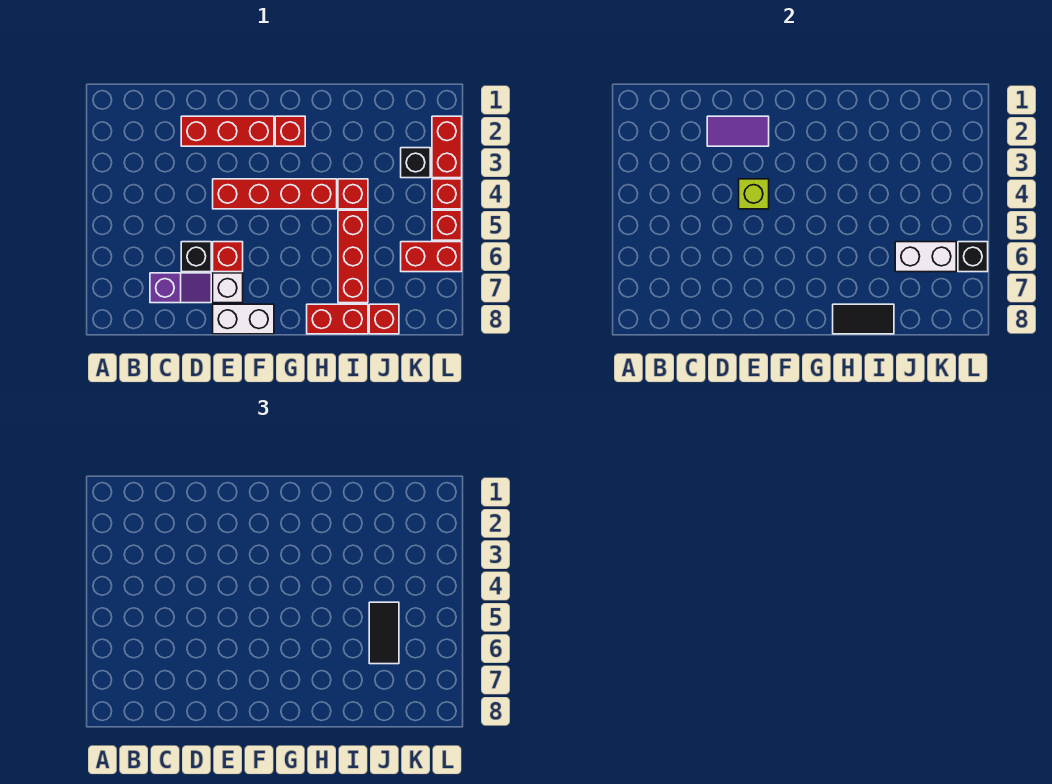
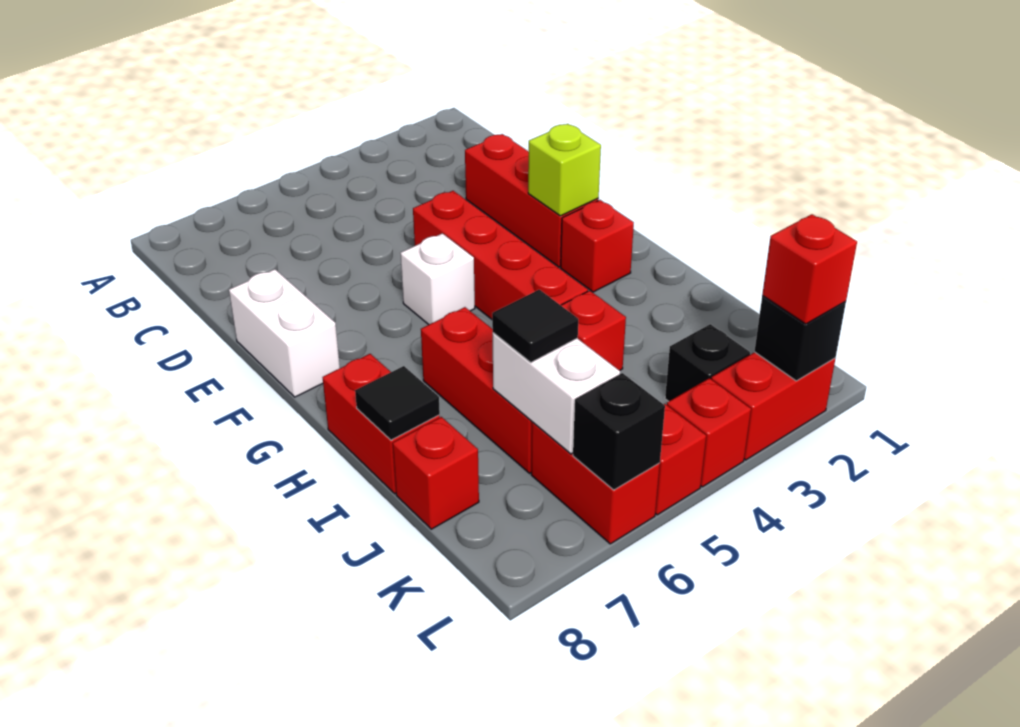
purple 1x2 slope [150,273,211,303] -> none
purple 1x2 tile [707,116,769,146] -> none
black 1x1 brick [181,242,211,272] -> black 1x1 brick moved to [754,296,846,381]
lime 1x1 brick [739,179,769,209] -> lime 1x1 brick moved to [528,124,601,216]
red 1x1 brick [213,242,243,272] -> red 1x1 brick moved to [762,214,857,324]
white 1x1 brick [213,273,243,303] -> white 1x1 brick moved to [400,233,475,325]
black 1x2 tile [833,304,894,334] -> black 1x1 tile [355,366,440,440]
red 1x3 brick [338,210,368,303] -> red 1x3 brick turned to [421,307,532,473]
black 1x2 tile [369,602,399,664] -> black 1x1 tile [492,290,578,362]

